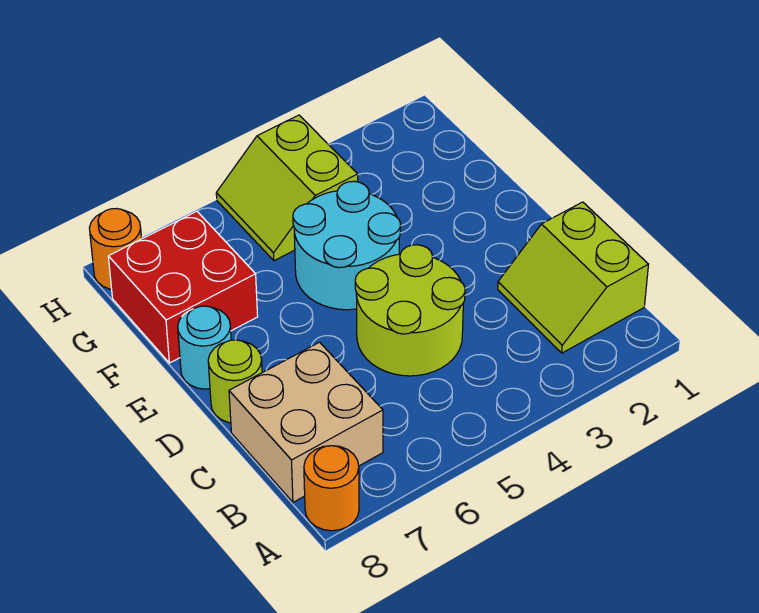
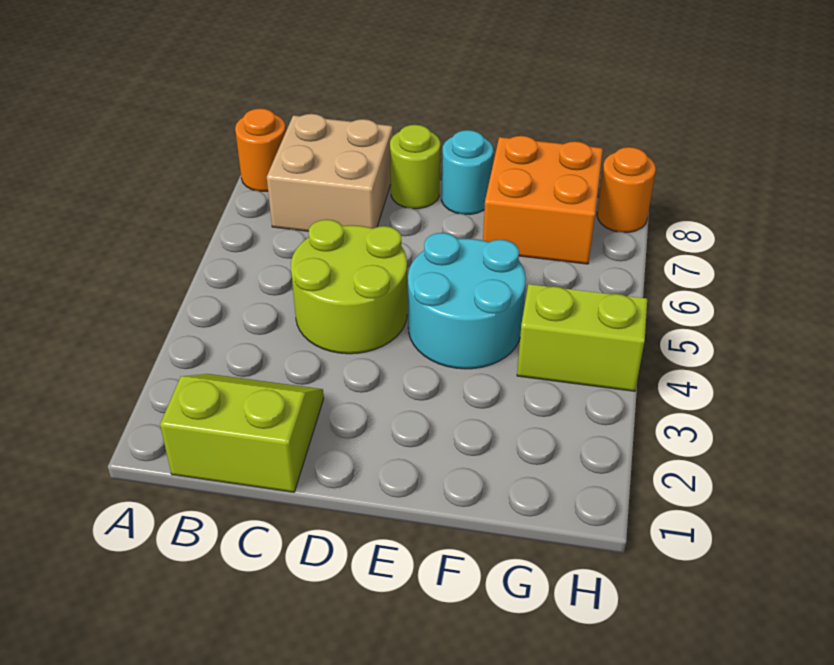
red 2x2 brick [108,211,258,363] -> orange 2x2 brick [483,136,603,264]

